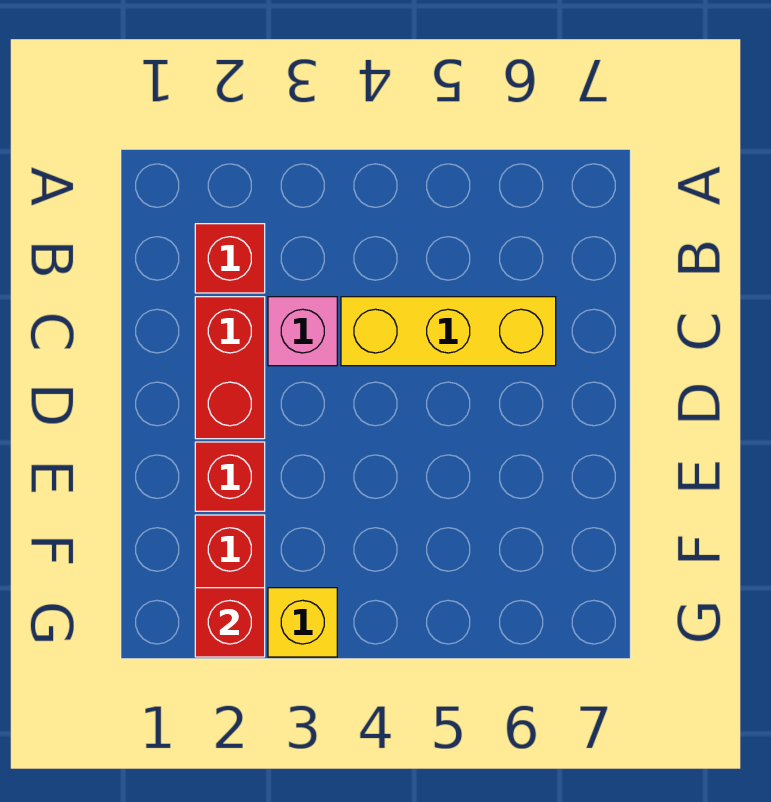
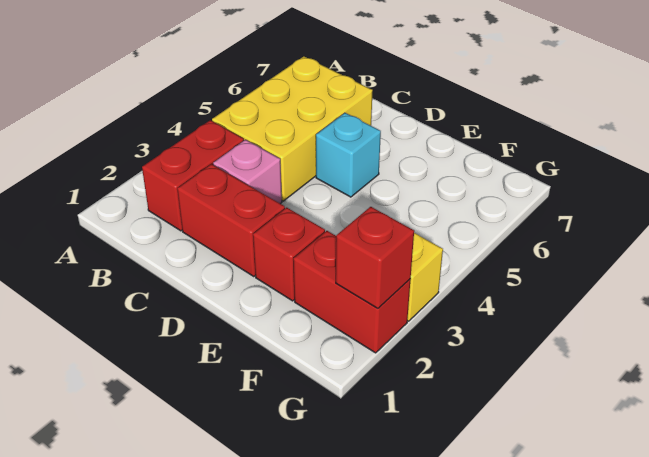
red 1x1 brick [195,224,265,293] -> red 1x2 brick [142,120,244,231]
yellow 1x3 brick [341,297,556,366] -> yellow 2x3 brick [212,56,373,201]
none -> cyan 1x1 brick [316,113,381,197]

